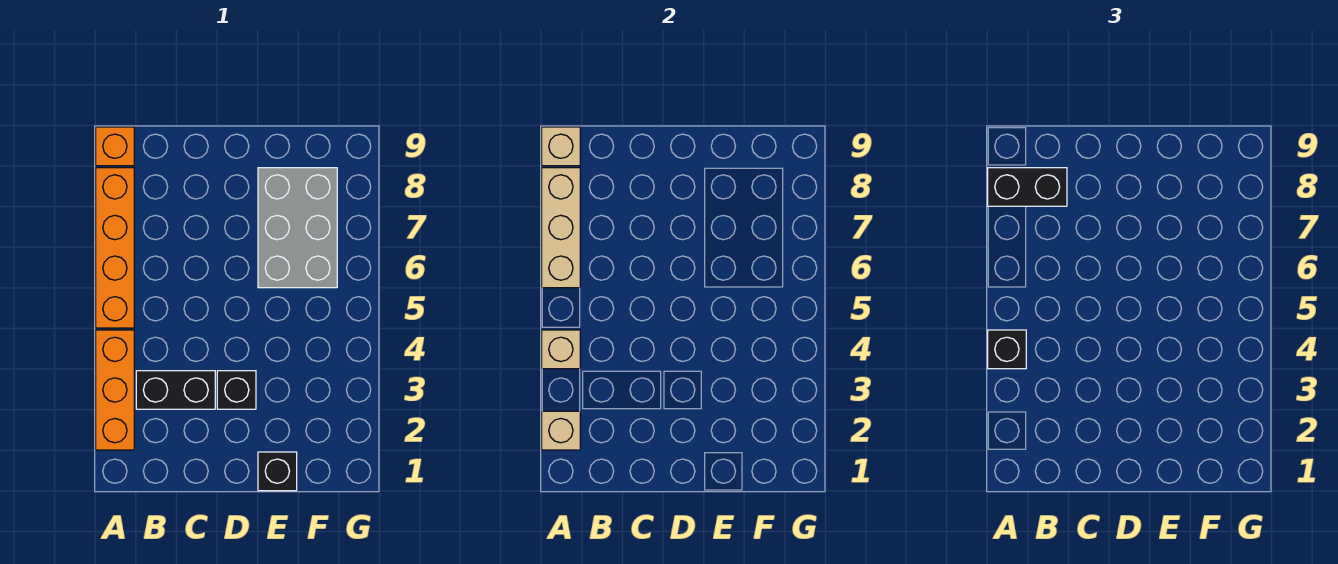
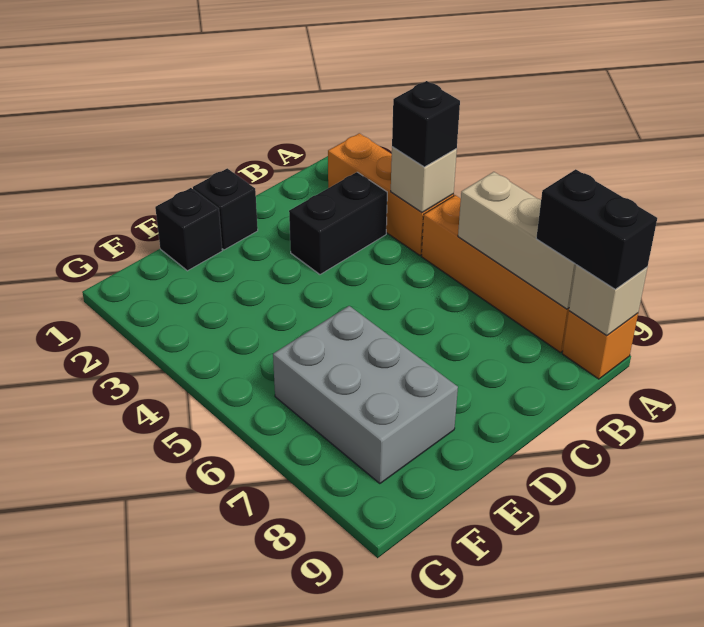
tan 1x1 brick [542,411,580,450] -> none
black 1x2 brick [988,168,1067,206] -> black 1x2 brick turned to [536,169,657,289]
black 1x1 brick [217,371,256,409] -> black 1x1 brick moved to [193,168,258,250]

